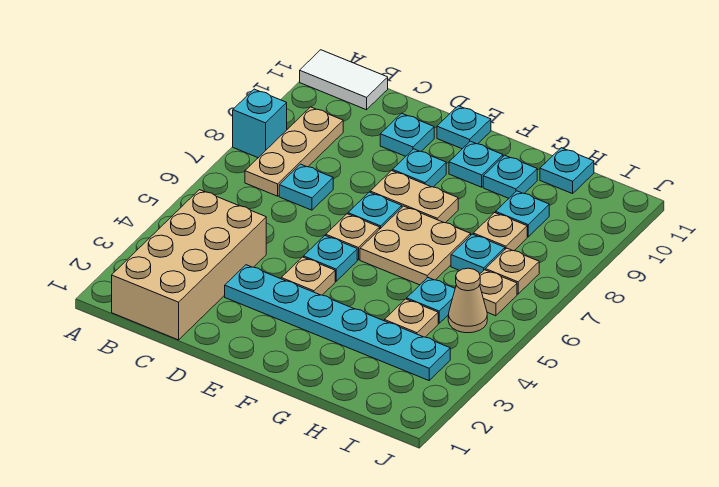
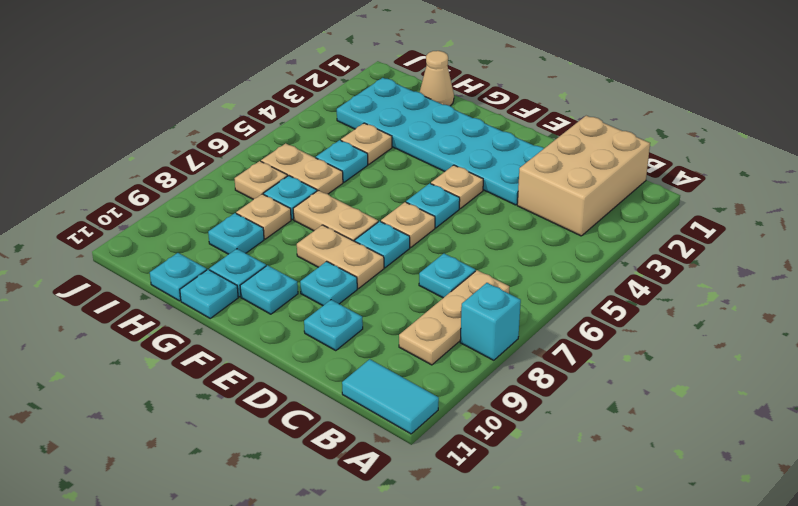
white 1x2 tile [300,50,388,110] -> cyan 1x2 tile [342,359,439,434]
tan 2x4 brick [112,190,266,340] -> tan 2x3 brick [517,116,650,236]
cyan 1x6 plate [225,265,450,380] -> cyan 2x6 plate [337,78,544,205]
cyan 1x1 plate [437,106,491,149] -> cyan 1x1 plate moved to [180,270,238,318]
tan 2x2 plate [360,206,471,285] -> tan 1x2 plate [293,190,378,241]
tan 1x1 cone [448,268,487,333] -> tan 1x1 cone moved to [420,51,454,106]
tan 1x1 plate [480,270,517,316] -> tan 1x2 plate [261,143,343,194]

